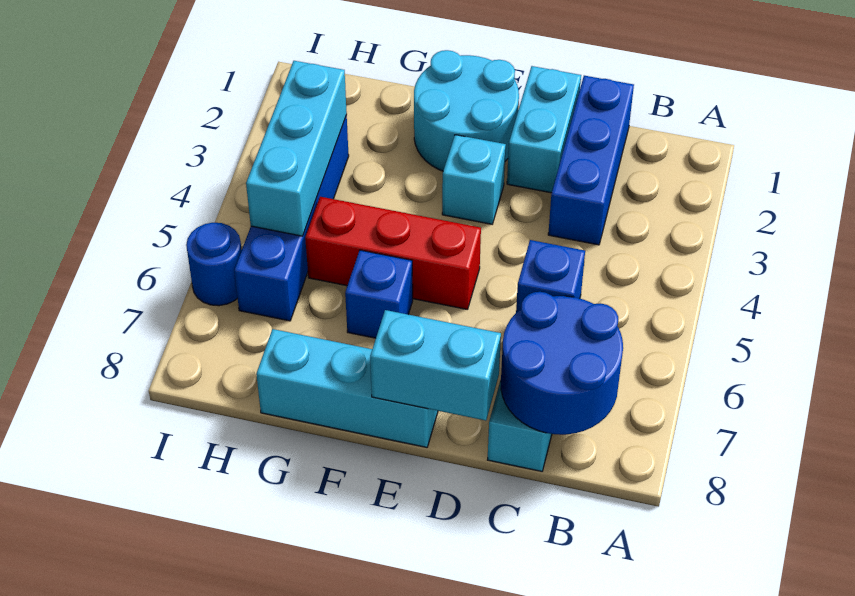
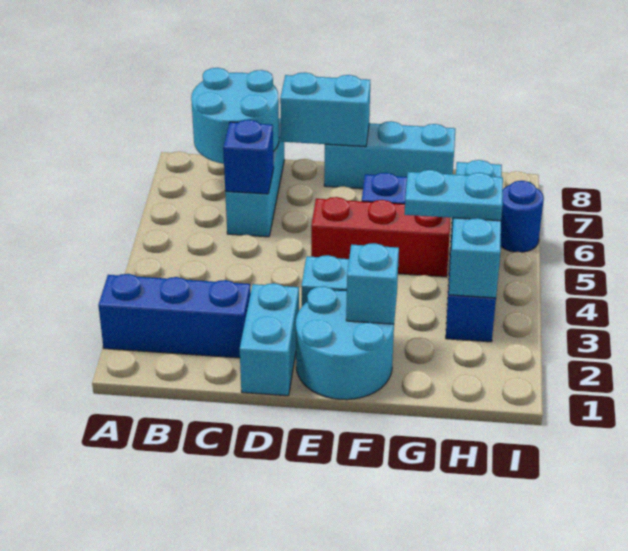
blue 2x2 round brick [501,292,623,435] -> cyan 2x2 round brick [191,68,279,164]
blue 1x3 brick [548,76,634,245] -> blue 1x3 brick turned to [98,274,251,358]
none -> cyan 1x1 brick [346,243,399,324]
none -> cyan 1x2 plate [404,170,503,221]

